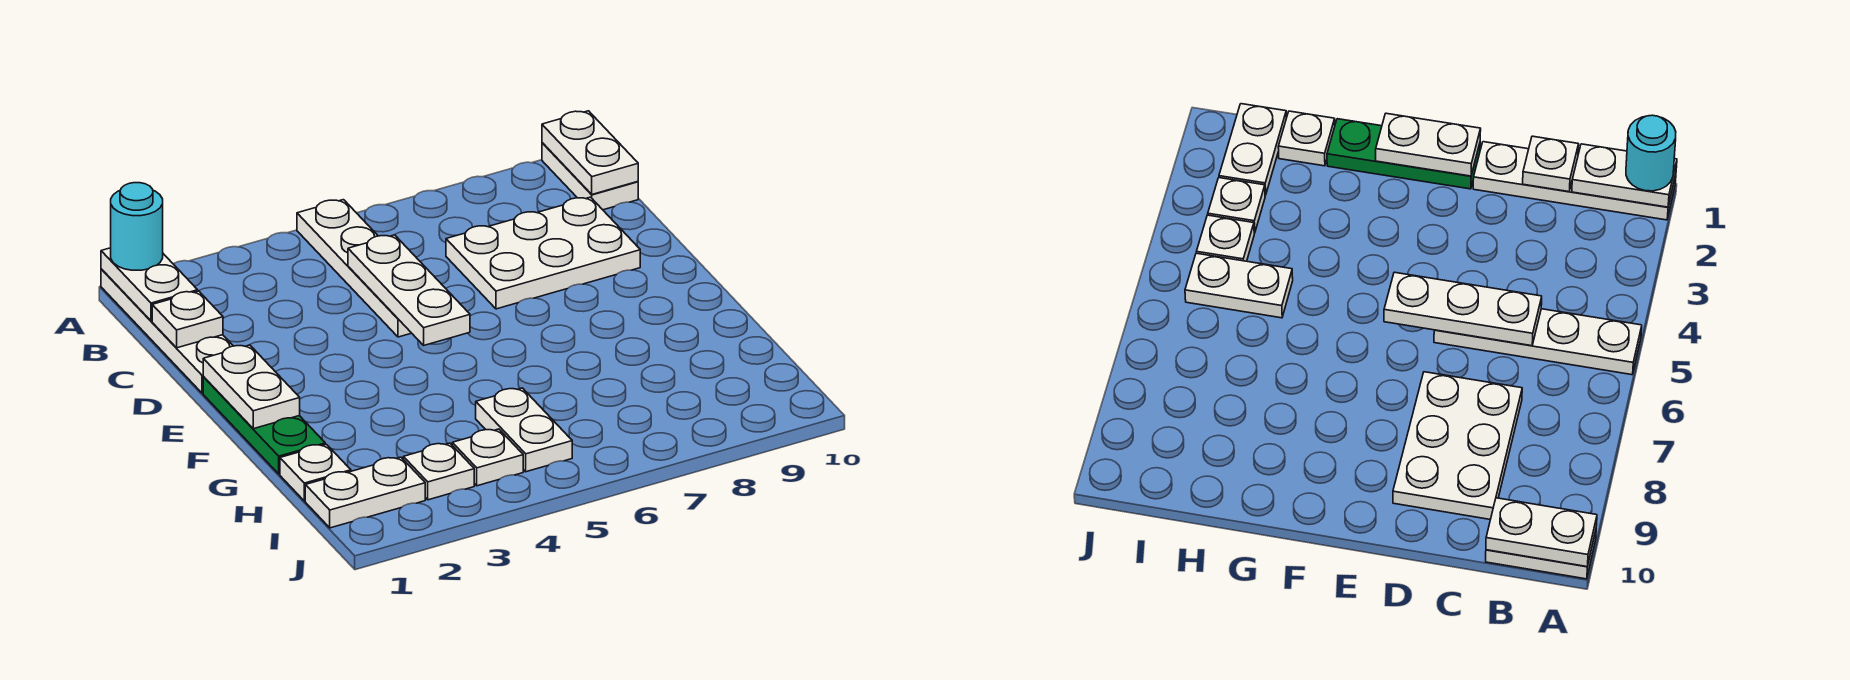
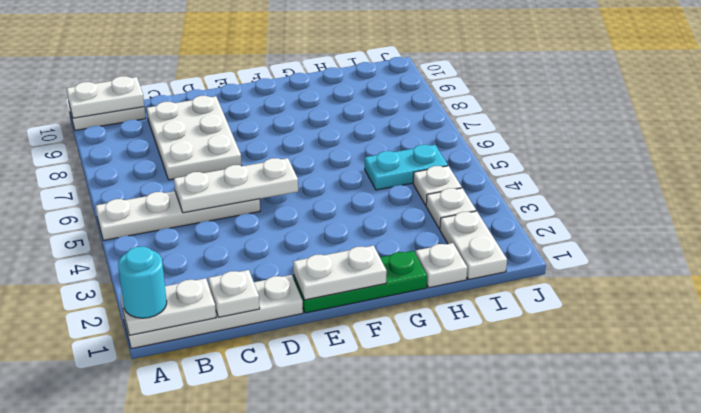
white 1x2 plate [476,388,572,472] -> cyan 1x2 plate [365,144,448,190]

